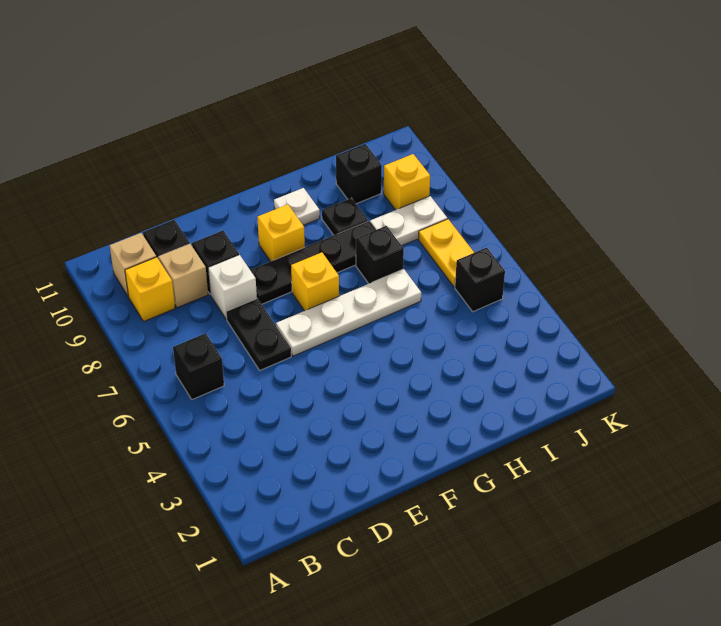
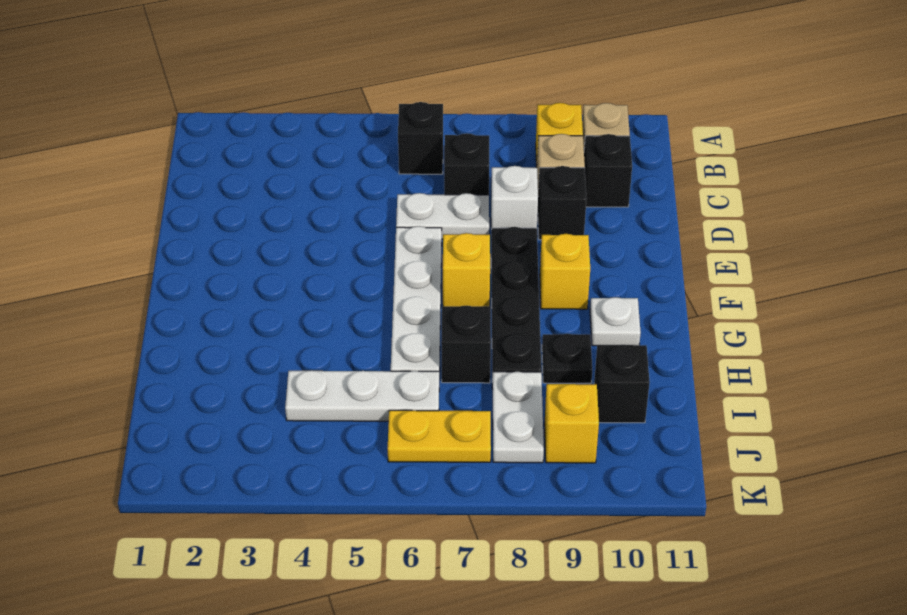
black 1x2 plate [226,299,291,370] -> white 1x2 plate [396,193,489,239]
none -> white 1x3 plate [285,370,439,421]
black 1x1 brick [455,248,505,312] -> black 1x1 brick moved to [444,133,489,195]

